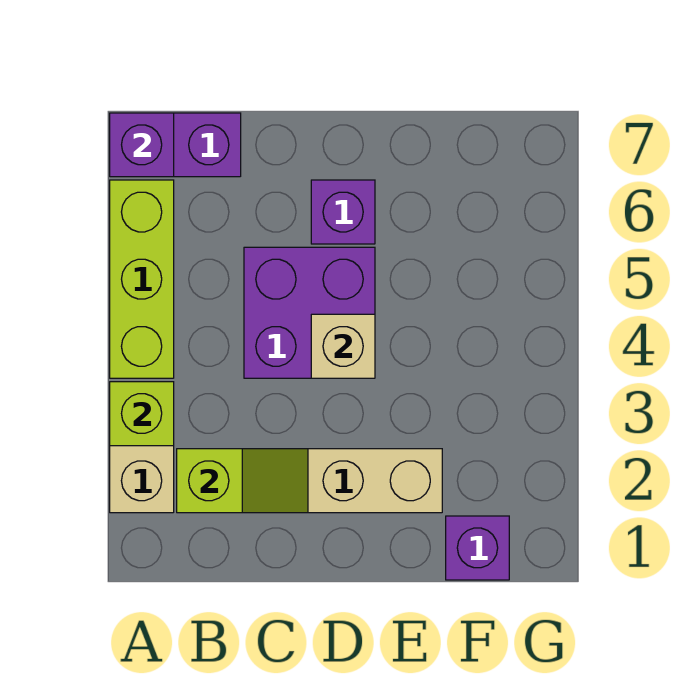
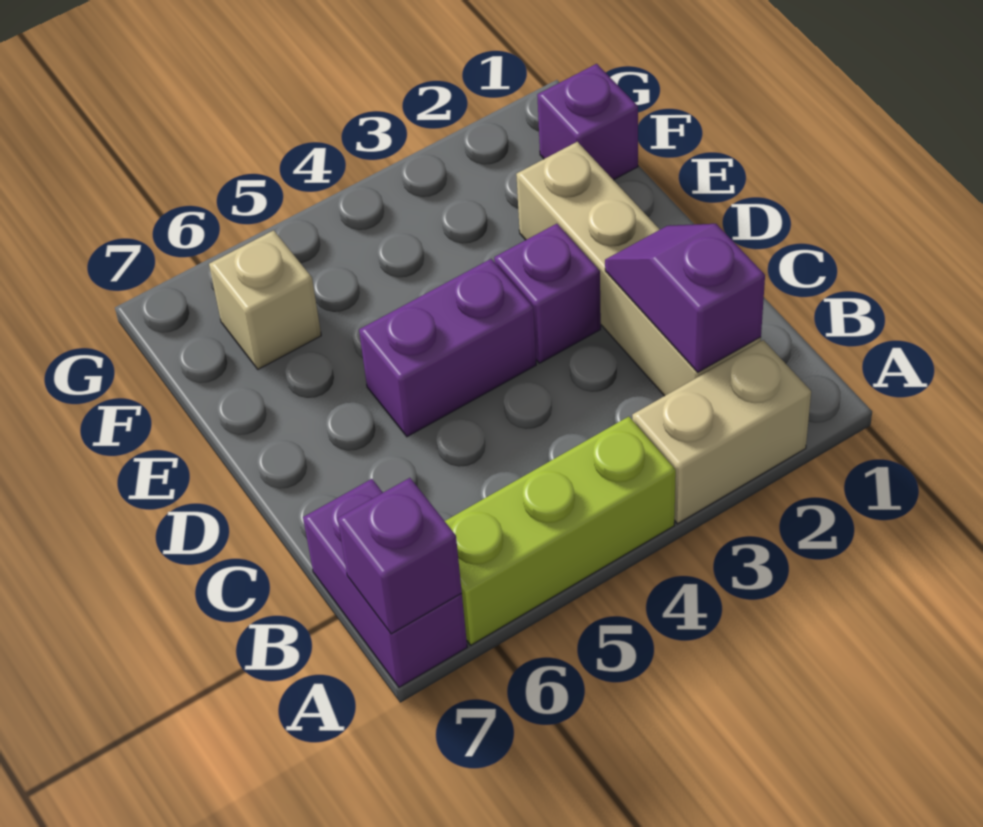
lime 1x1 brick [110,382,174,446] -> none
lime 1x2 slope [177,449,308,513] -> purple 1x2 slope [605,224,765,372]
purple 2x2 brick [244,247,375,378] -> purple 1x2 brick [359,259,536,437]
tan 1x1 brick [311,314,375,378] -> tan 1x1 brick moved to [209,230,321,369]
purple 1x1 brick [311,180,375,244] -> purple 1x1 brick moved to [494,224,601,363]

